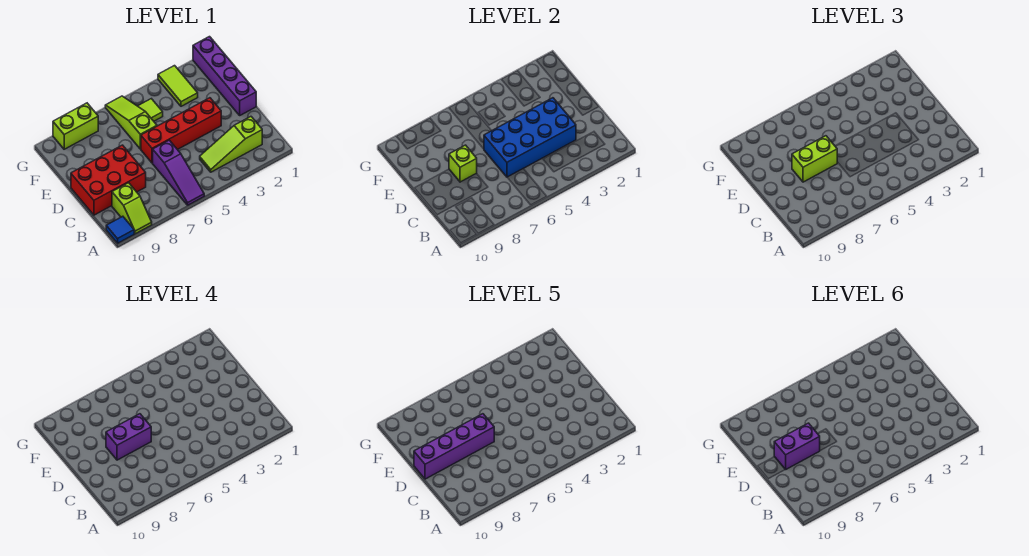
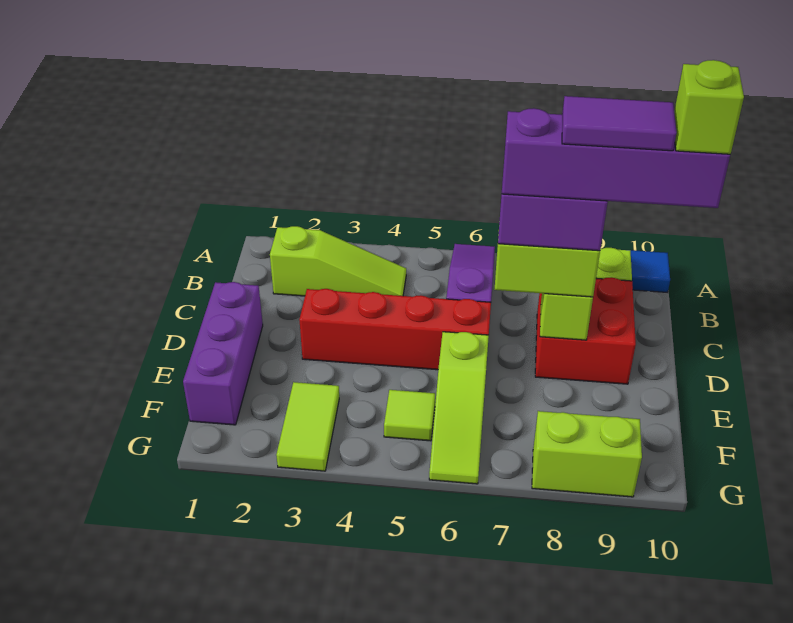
blue 2x4 brick [484,98,576,177] -> none
red 2x3 brick [71,145,146,215] -> red 2x2 brick [535,277,636,384]
purple 1x4 brick [193,37,256,115] -> purple 1x3 brick [183,282,263,425]
purple 1x2 brick [774,423,820,469] -> purple 1x2 tile [562,96,677,151]
none -> lime 1x1 brick [674,60,744,154]

